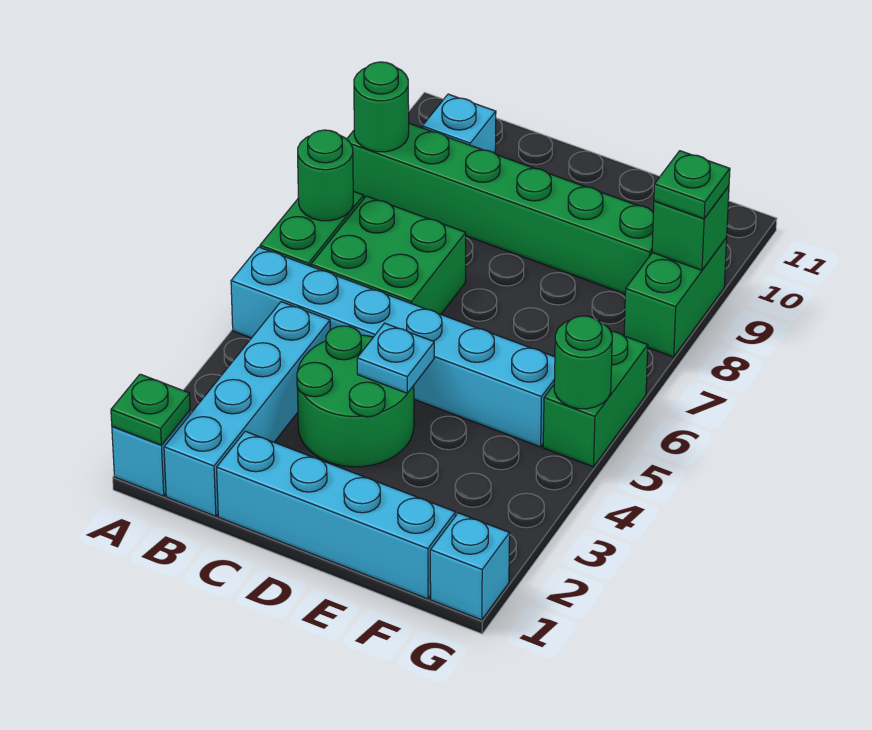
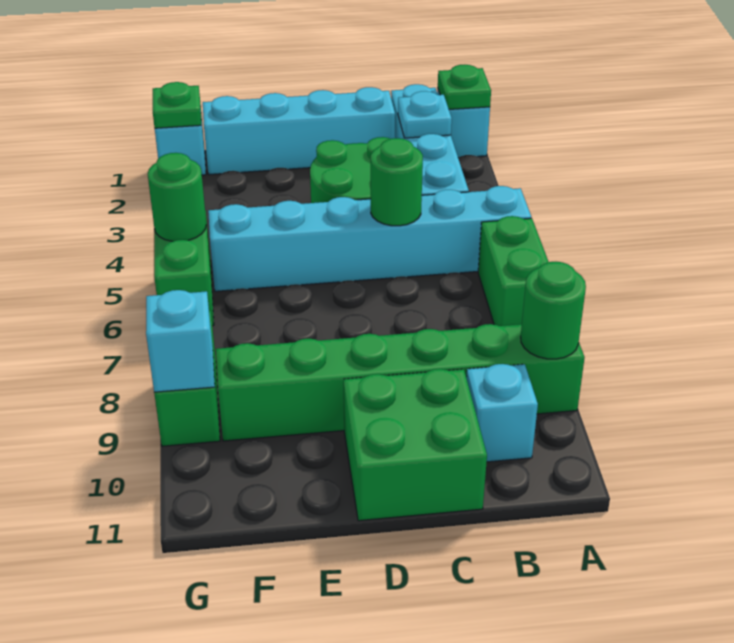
green 1x1 round brick [298,130,353,221] -> green 1x1 round brick moved to [371,138,423,226]
green 2x2 brick [311,196,466,314] -> green 2x2 brick moved to [344,369,487,521]
cyan 1x1 plate [357,323,434,393] -> cyan 1x1 plate moved to [398,91,452,138]
green 1x1 brick [652,186,729,270] -> cyan 1x1 brick [146,290,215,392]
green 1x1 plate [654,151,730,219] -> green 1x1 plate moved to [153,82,201,128]

